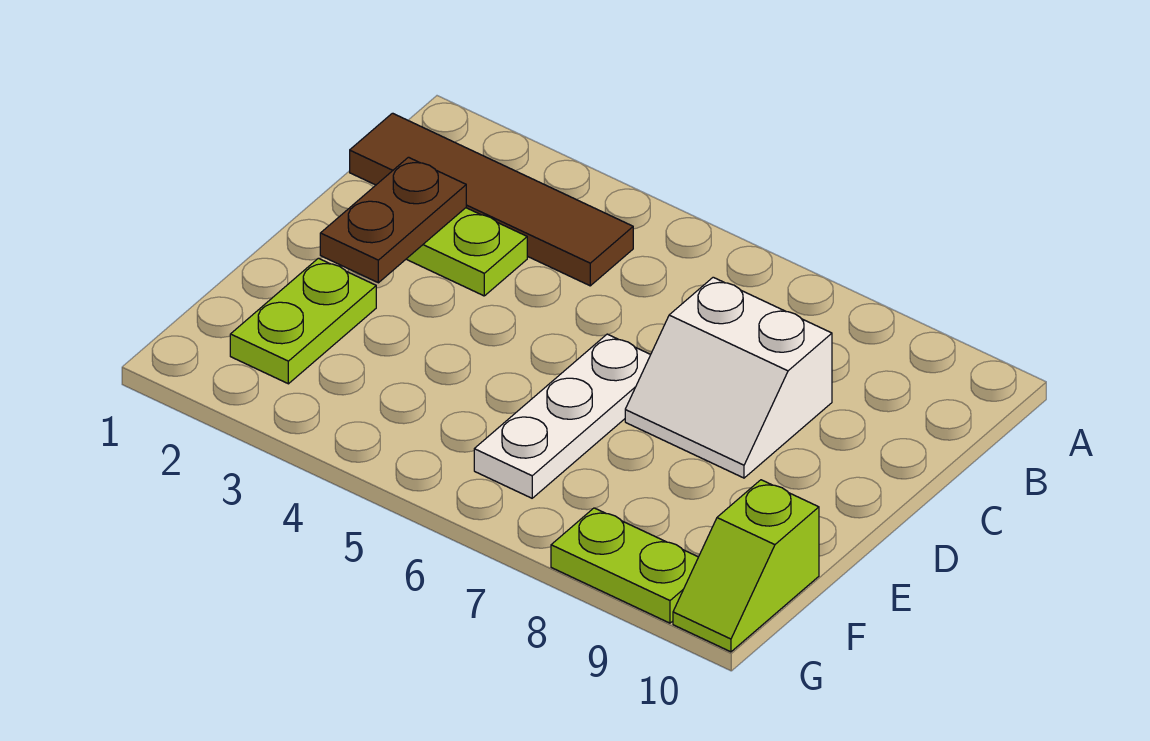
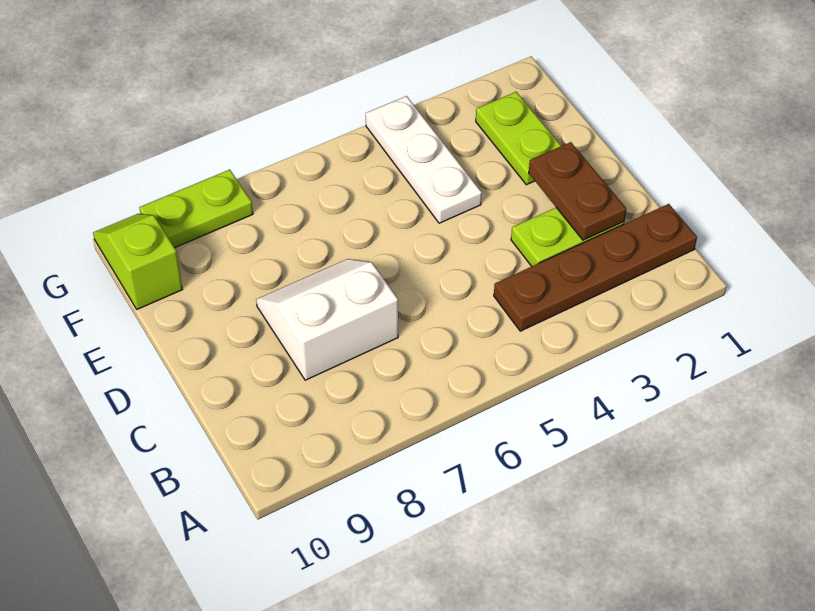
brown 1x4 tile [350,113,633,286] -> brown 1x4 plate [494,204,697,331]
white 1x3 plate [474,334,651,498] -> white 1x3 plate moved to [366,96,482,223]

